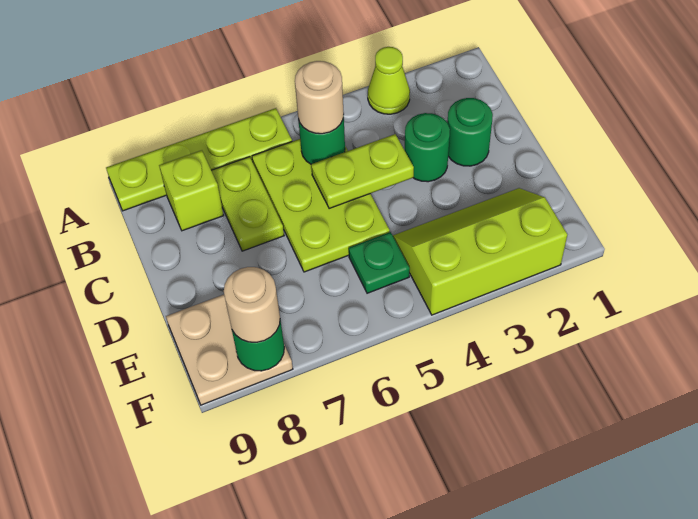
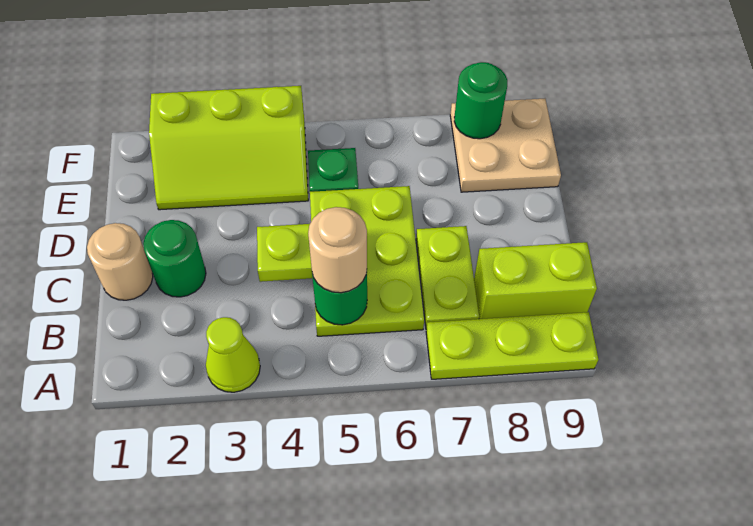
lime 1x4 plate [106,108,292,211] -> lime 1x3 plate [426,312,598,379]
lime 1x1 brick [159,150,224,231] -> lime 1x2 brick [474,242,597,319]
green 1x1 round brick [405,113,450,182] -> none
tan 1x1 round brick [224,267,280,342] -> tan 1x1 round brick moved to [87,223,153,300]

